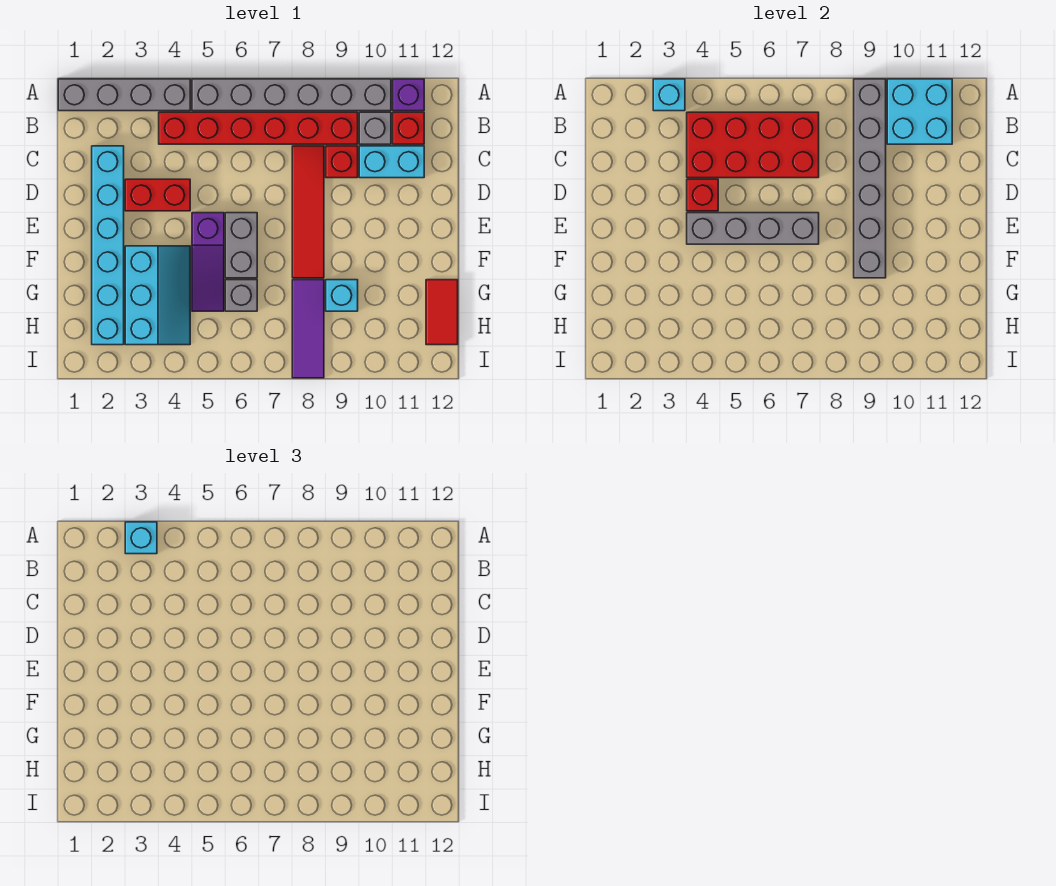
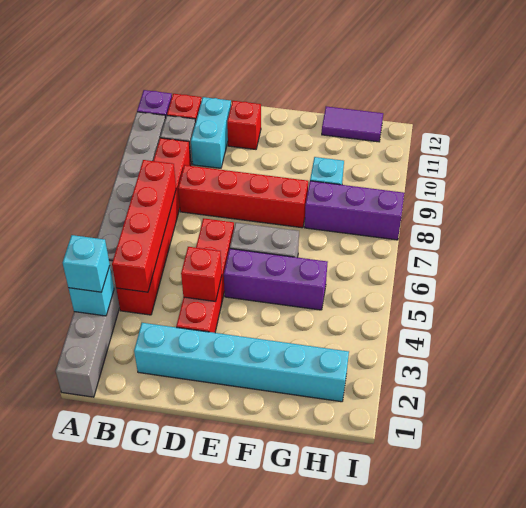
grey 1x6 brick [854,79,886,278] -> none
cyan 2x2 brick [887,79,952,144] -> none
red 2x4 brick [687,112,819,178] -> red 1x4 brick [112,160,176,292]
red 1x4 tile [292,146,324,278] -> red 1x4 brick [178,165,308,228]
red 1x1 brick [326,146,358,178] -> red 1x1 brick moved to [227,101,261,149]
red 1x2 brick [125,179,190,211] -> red 1x4 brick [176,218,234,333]
grey 1x4 brick [687,213,819,244] -> none
purple 1x3 slope [192,213,224,311] -> purple 1x3 brick [224,249,327,310]
cyan 2x3 slope [125,246,190,345] -> none
grey 1x1 brick [225,280,257,311] -> none
purple 1x3 tile [292,280,324,378] -> purple 1x3 brick [305,181,404,240]
red 1x2 tile [426,280,458,345] -> purple 1x2 tile [322,106,383,142]

